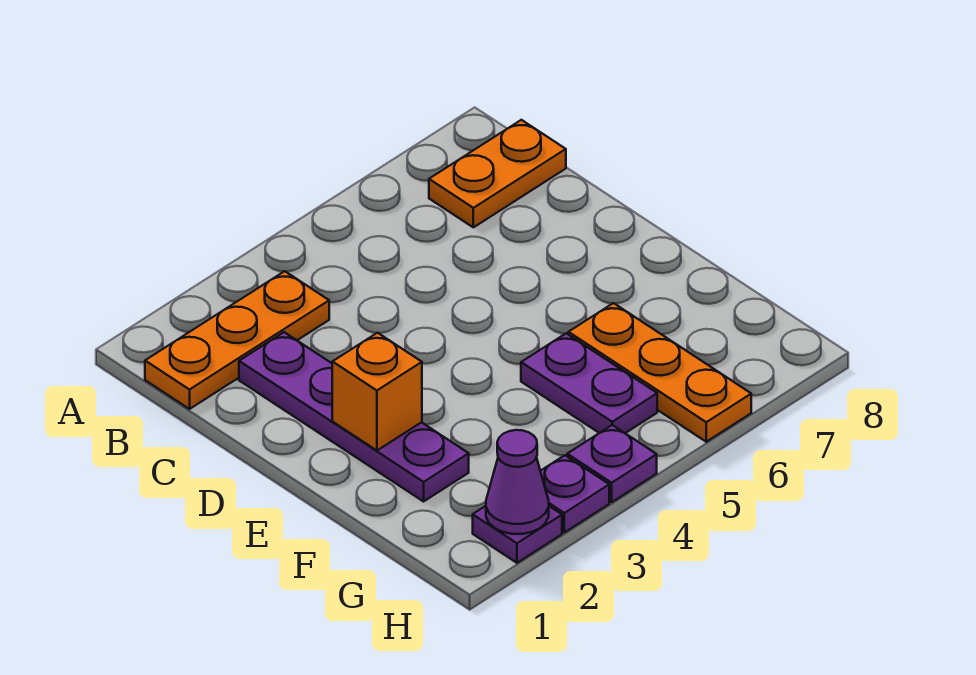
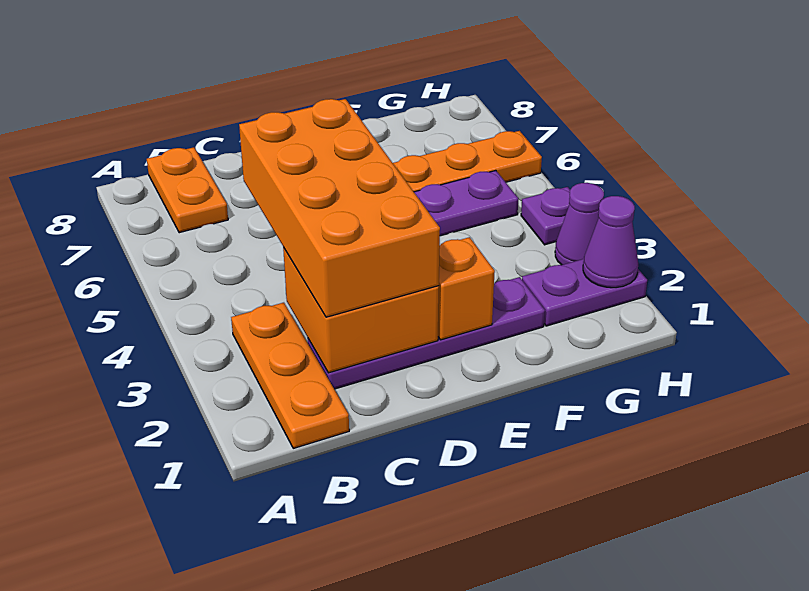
none -> orange 2x2 brick [283,247,439,373]
none -> orange 2x4 brick [239,99,440,317]
purple 1x1 plate [473,506,562,563] -> purple 1x2 plate [522,259,647,326]
purple 1x1 plate [541,455,609,532] -> purple 1x1 cone [555,183,604,265]

